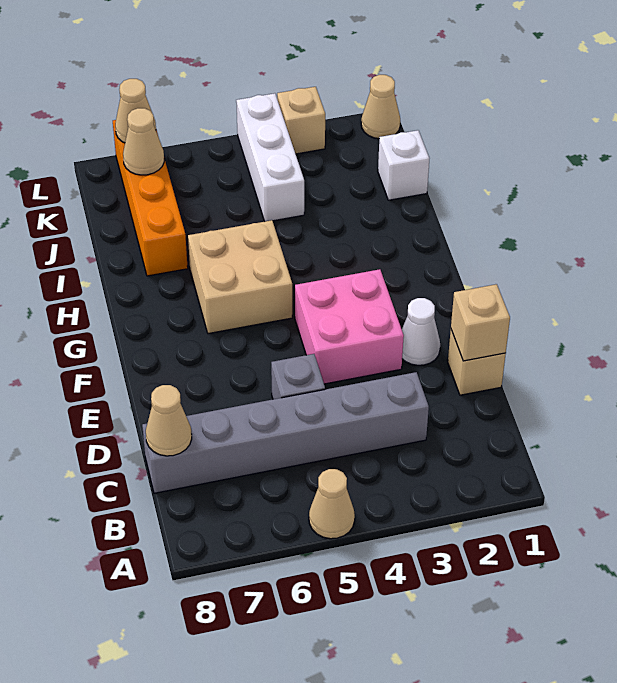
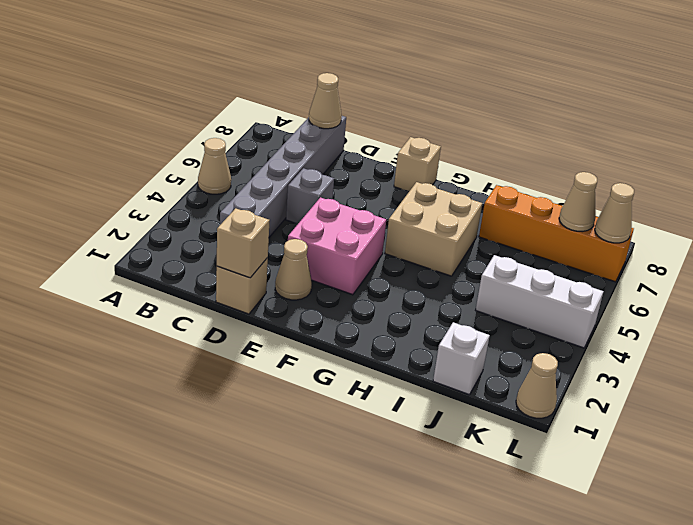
white 1x1 cone [402,298,440,365] -> tan 1x1 cone [275,239,312,300]
tan 1x1 brick [277,87,325,154] -> tan 1x1 brick moved to [394,137,441,191]

